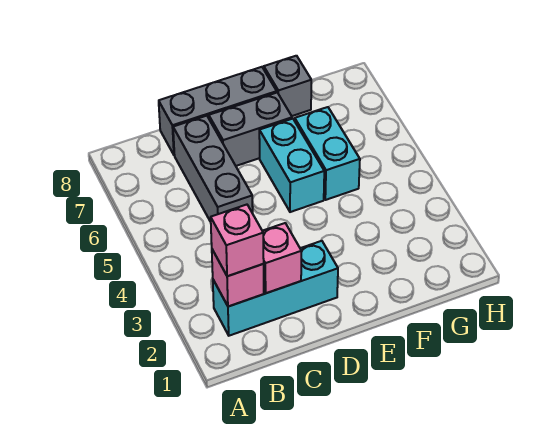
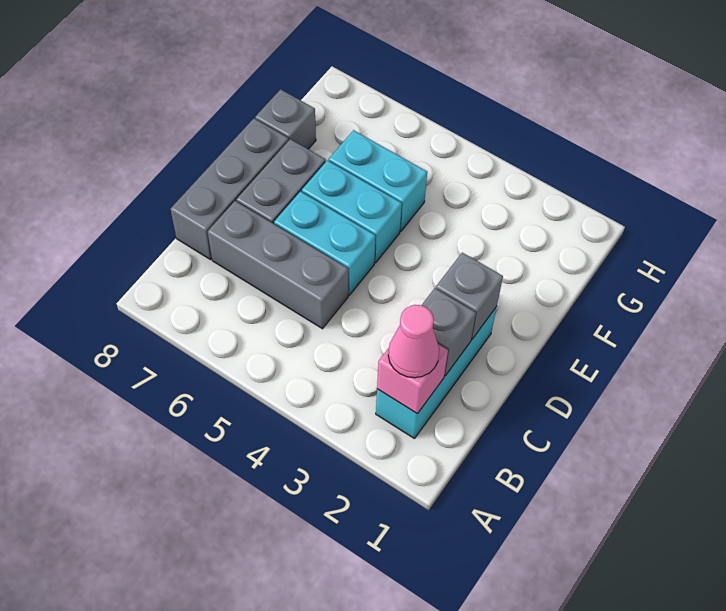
pink 1x1 brick [211,205,264,276] -> pink 1x1 cone [388,305,439,378]
pink 1x1 brick [263,223,301,293] -> grey 1x1 brick [422,288,476,376]
none -> grey 1x1 brick [436,252,503,339]
none -> cyan 1x2 brick [274,191,376,295]

